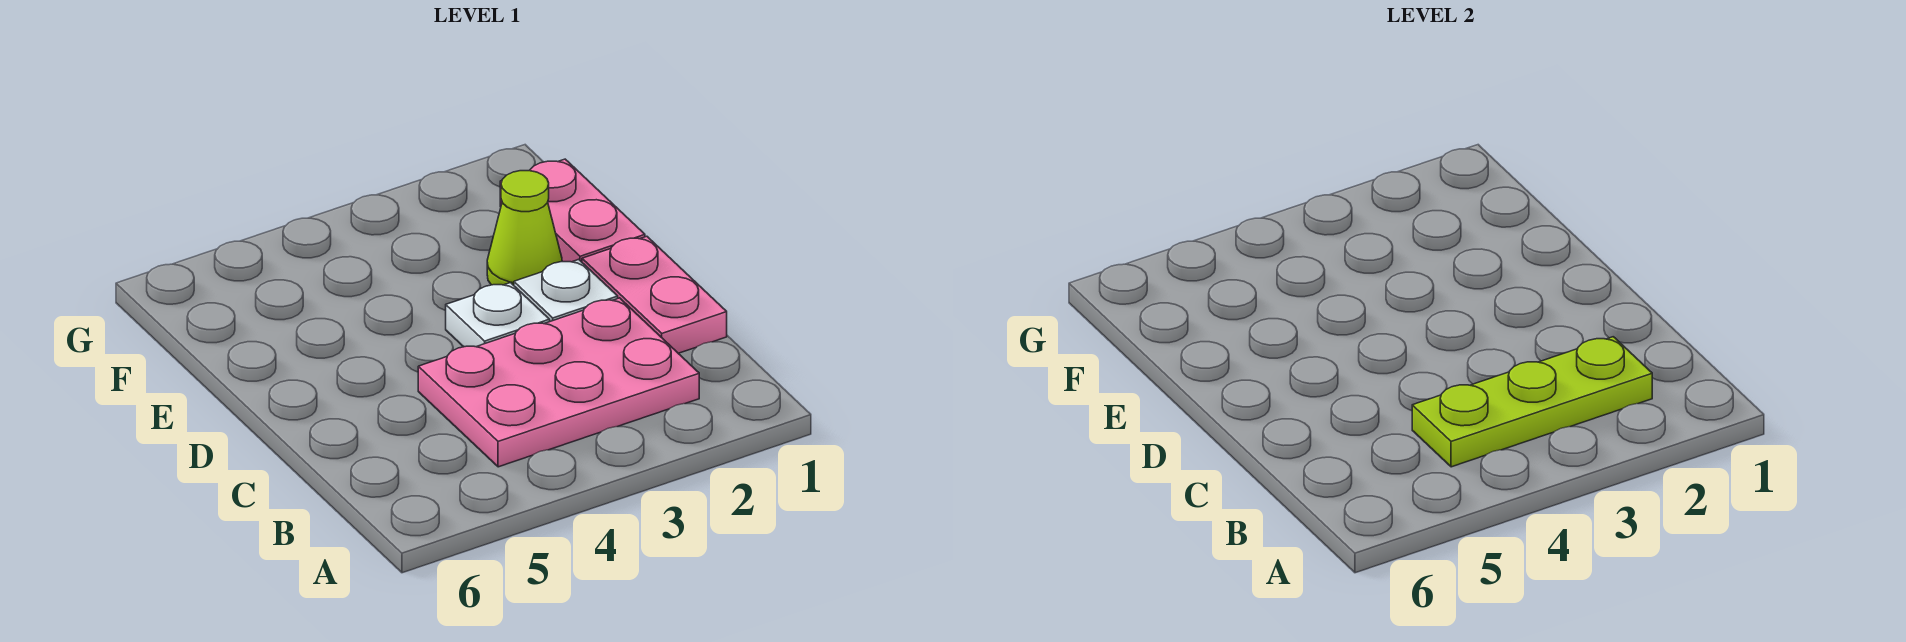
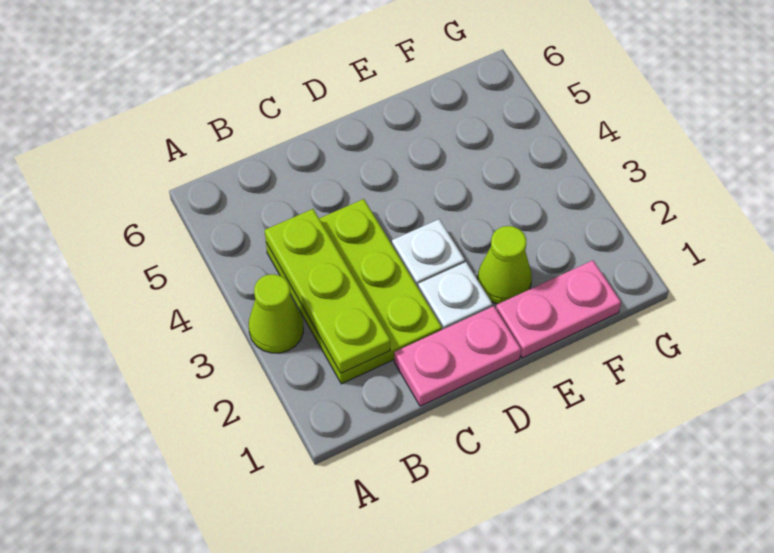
none -> lime 1x1 cone [249,274,303,353]
pink 2x3 plate [418,298,699,467] -> lime 2x3 plate [266,199,442,384]

